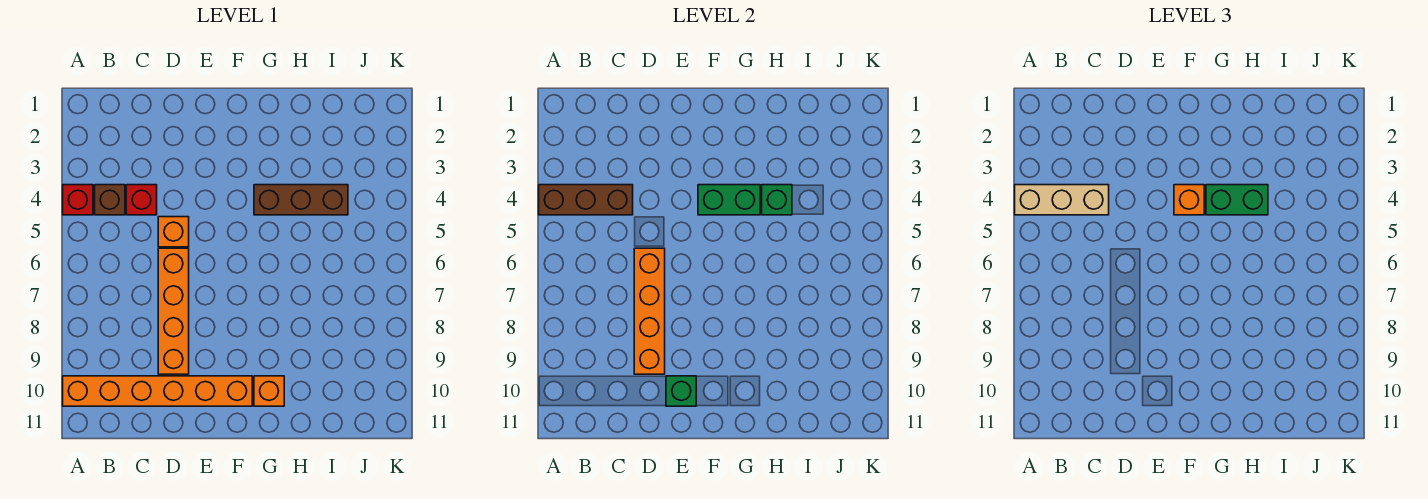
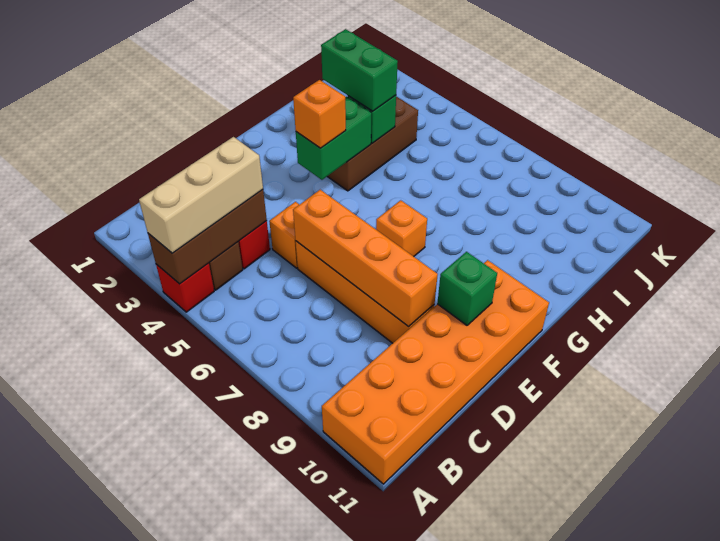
orange 1x6 brick [63,376,252,406] -> orange 2x6 brick [322,260,549,484]
green 1x2 brick [1206,185,1268,215] -> green 1x2 brick turned to [321,29,398,111]
orange 1x1 brick [254,376,284,406] -> orange 1x1 brick moved to [376,200,427,256]

